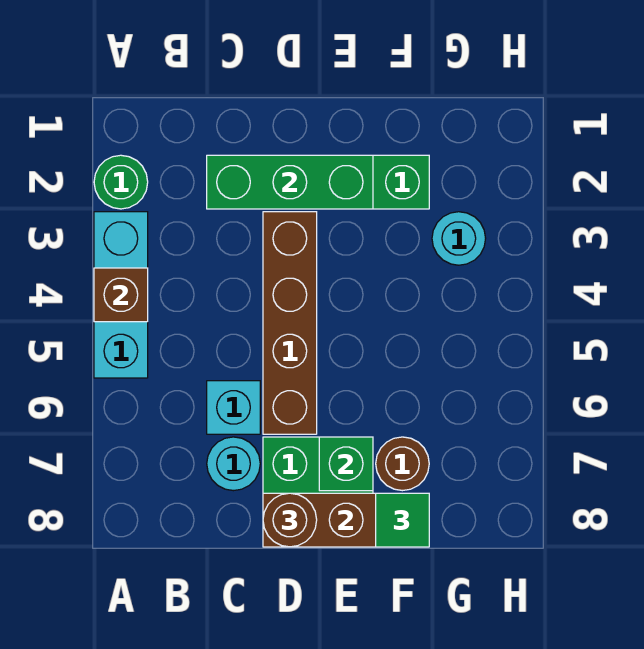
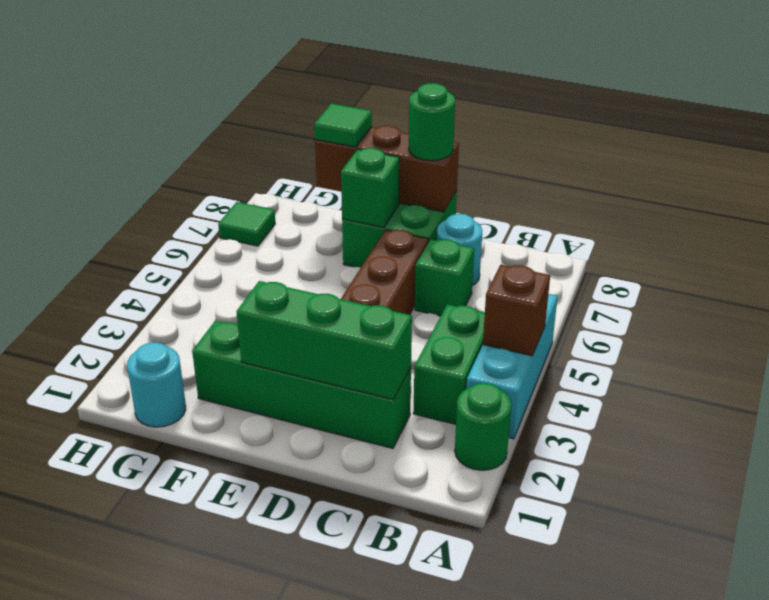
none -> green 1x2 brick [413,304,485,424]
cyan 1x1 brick [207,381,260,434] -> green 1x1 brick [415,239,474,316]
brown 1x1 round brick [263,493,317,547] -> green 1x1 round brick [409,83,455,161]
brown 1x1 round brick [376,437,429,491] -> none
cyan 1x1 round brick [432,212,486,265] -> cyan 1x1 round brick moved to [127,343,186,427]
none -> green 1x1 tile [218,202,275,246]

